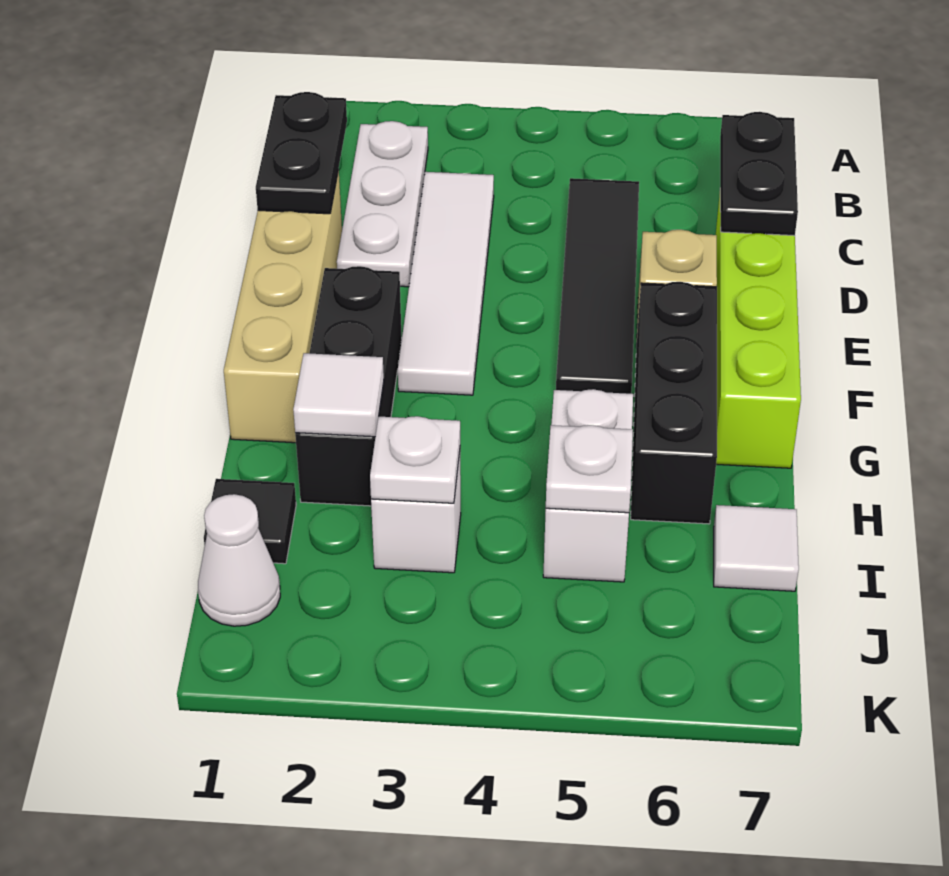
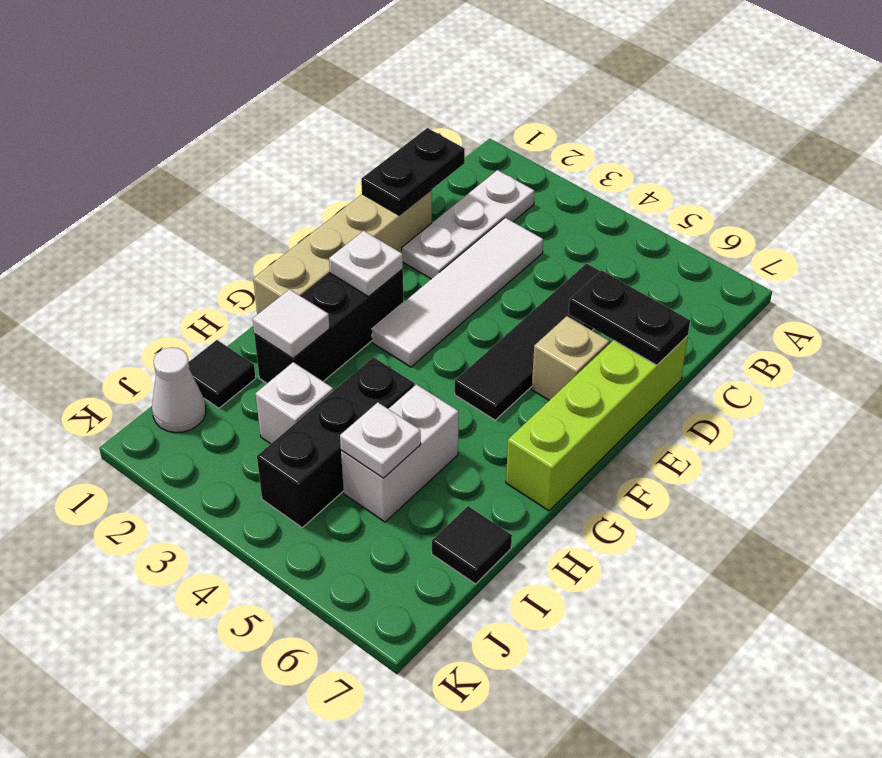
black 1x2 plate [720,112,798,236] -> black 1x2 plate turned to [569,270,690,365]
black 1x3 brick [631,282,717,524] -> black 1x3 brick moved to [257,357,414,528]
white 1x1 plate [370,416,460,503] -> white 1x1 plate moved to [329,231,403,297]
white 1x1 tile [714,505,799,591] -> black 1x1 tile [432,506,512,584]

